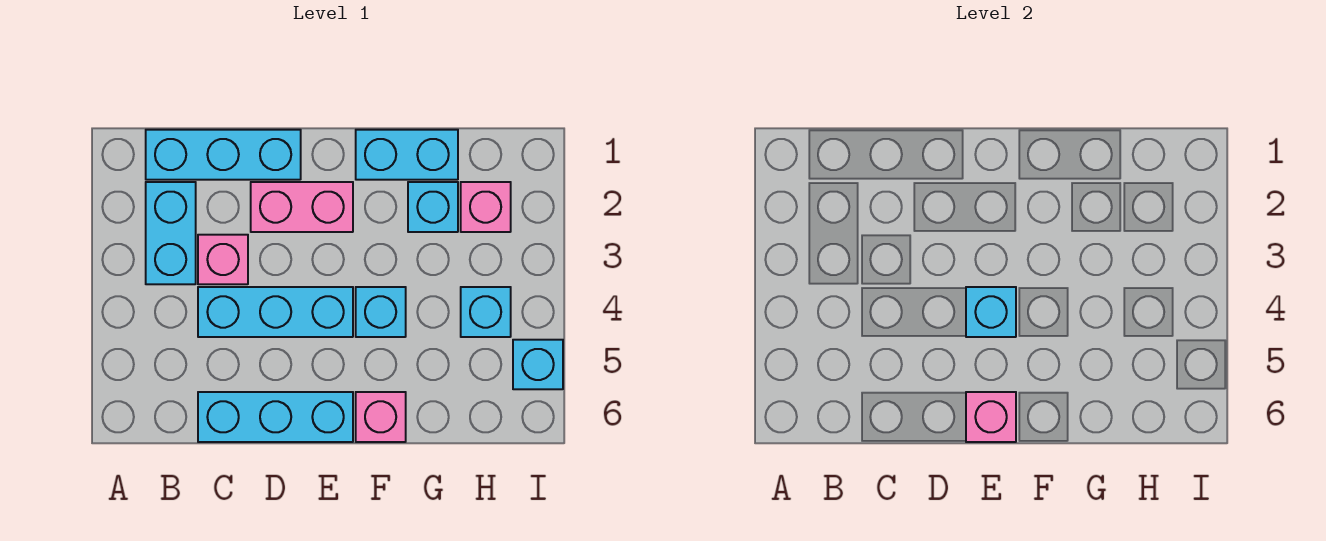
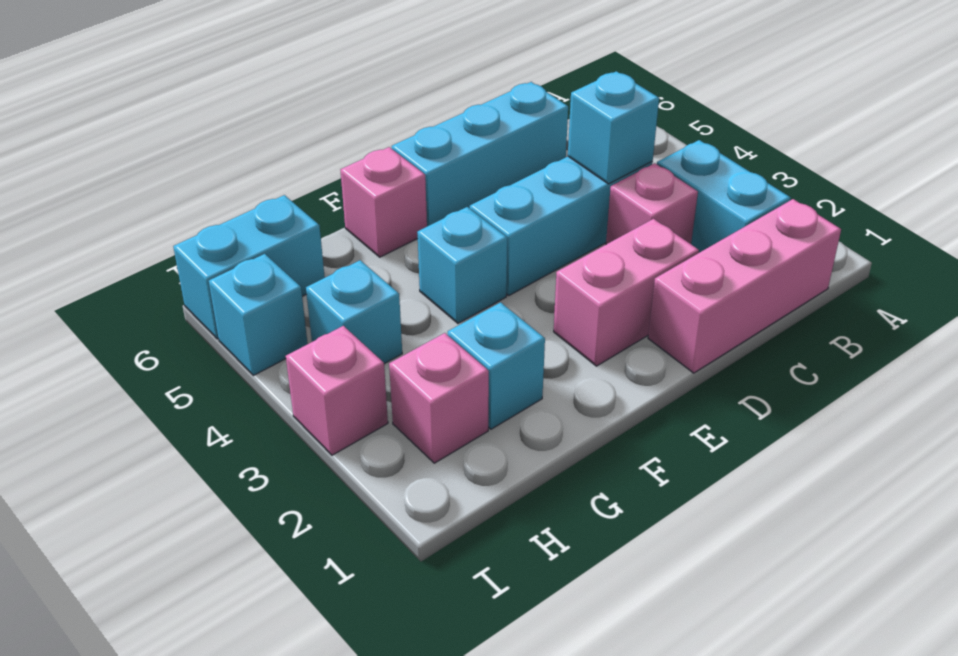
cyan 1x3 brick [146,130,301,180] -> pink 1x3 brick [648,199,841,373]
cyan 1x1 brick [966,287,1016,337] -> cyan 1x1 brick moved to [568,71,659,184]
pink 1x1 brick [966,392,1016,442] -> pink 1x1 brick moved to [286,326,388,455]
cyan 1x2 brick [356,130,458,180] -> cyan 1x2 brick moved to [173,195,325,339]

